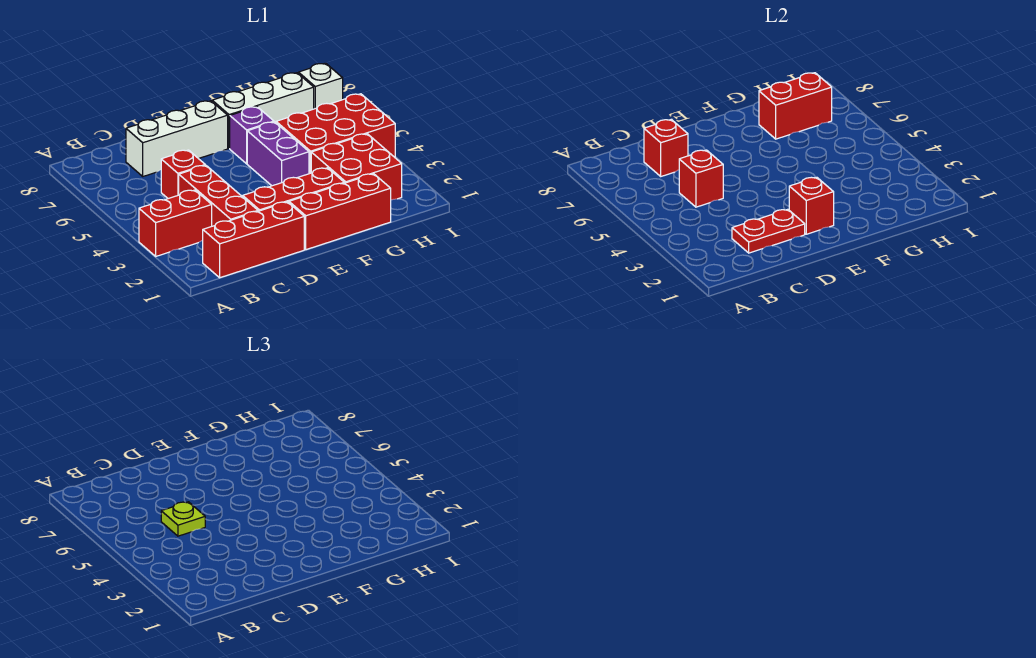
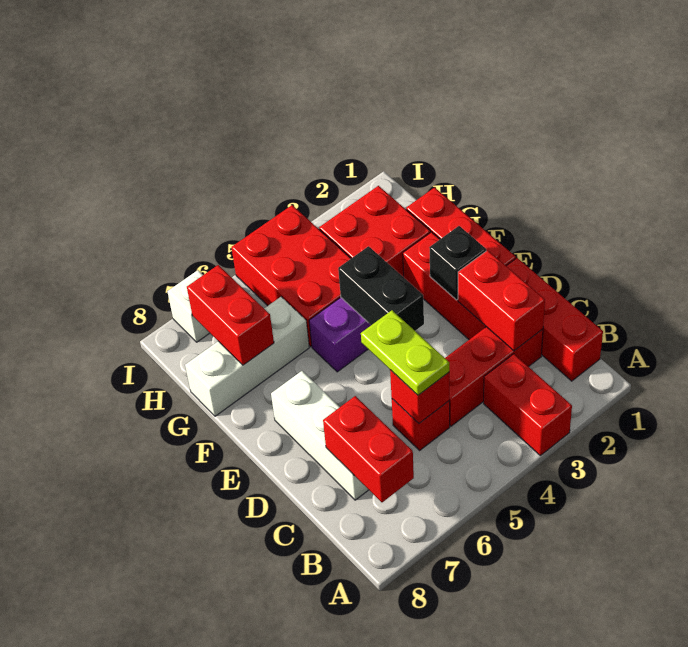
red 1x2 plate [732,209,805,253] -> red 1x2 brick [458,250,545,351]
lime 1x1 plate [161,502,205,536] -> lime 1x2 plate [361,310,449,395]
red 1x1 brick [644,119,688,176] -> red 1x2 brick [323,396,414,502]
red 1x1 brick [789,177,834,234] -> black 1x1 brick [429,226,486,300]
none -> black 1x2 brick [338,246,424,331]
purple 1x1 brick [230,107,274,164] -> none
white 1x3 brick [212,73,314,148] -> white 1x3 brick turned to [185,297,309,416]

